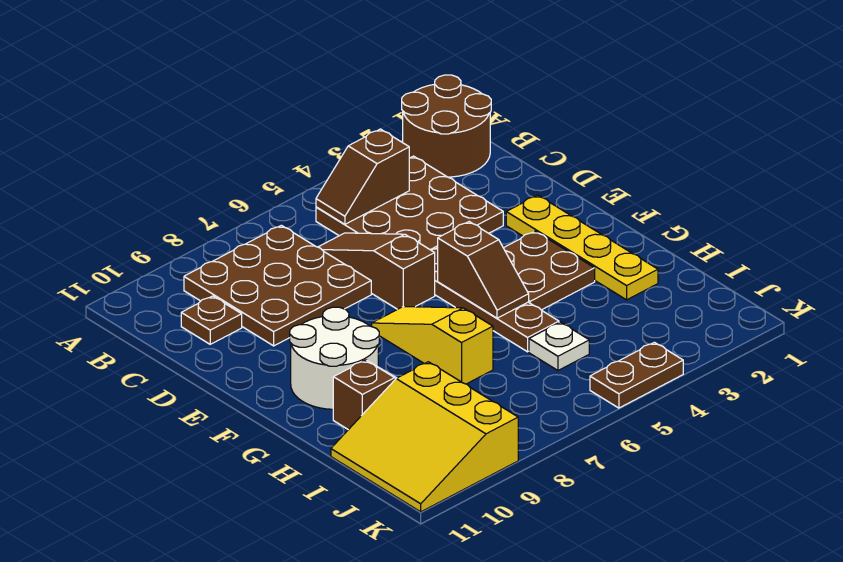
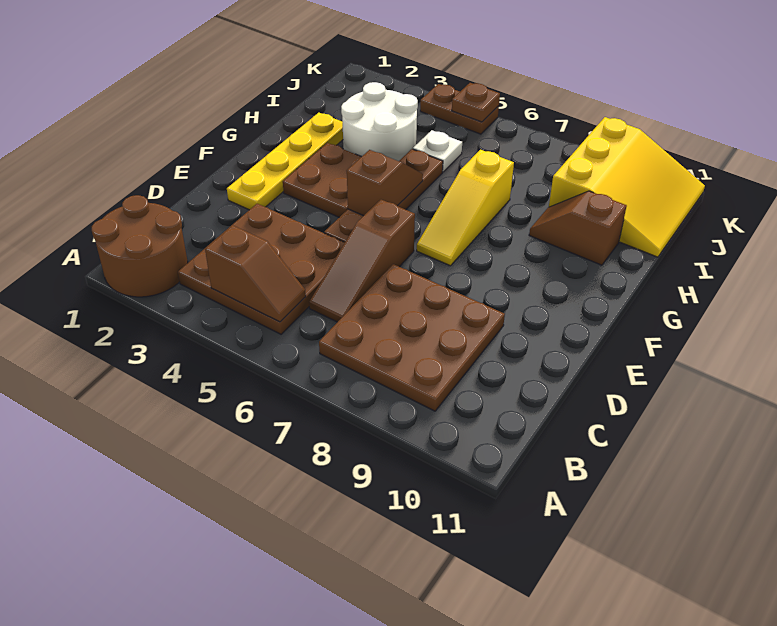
brown 1x1 plate [181,296,242,344] -> brown 1x1 plate moved to [452,83,500,122]
white 2x2 round brick [290,307,379,409] -> white 2x2 round brick moved to [341,82,418,161]

